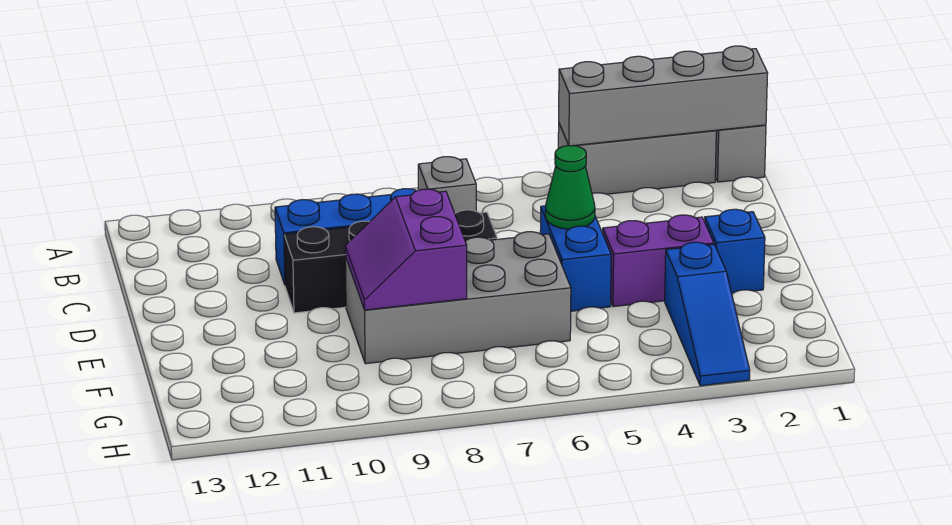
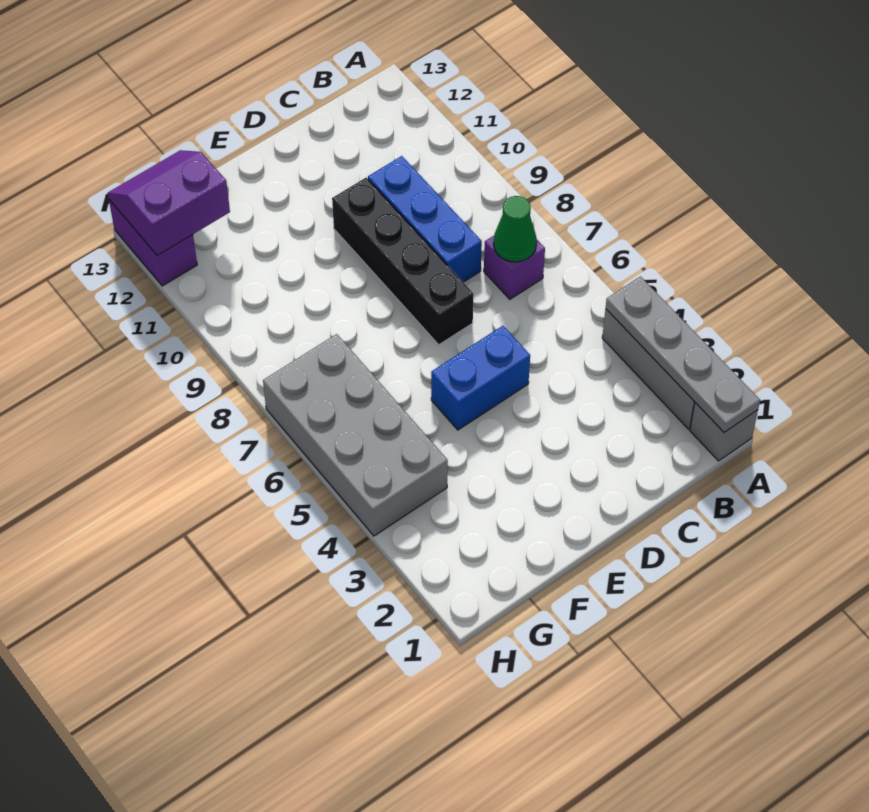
grey 1x4 brick [559,46,768,146] -> grey 1x4 plate [606,277,760,432]
grey 1x1 brick [418,157,476,213] -> purple 1x1 brick [484,236,545,299]
green 1x1 cone [545,145,595,229] -> green 1x1 cone moved to [493,196,537,262]
blue 1x1 brick [705,209,765,293] -> none
purple 1x2 brick [603,215,714,307] -> purple 1x2 brick moved to [109,200,197,286]
grey 2x4 brick [345,232,571,364] -> grey 2x4 brick moved to [263,334,448,536]
purple 2x2 slope [345,189,467,310] -> purple 2x2 slope moved to [108,150,230,256]
blue 1x3 slope [665,242,750,386] -> none

